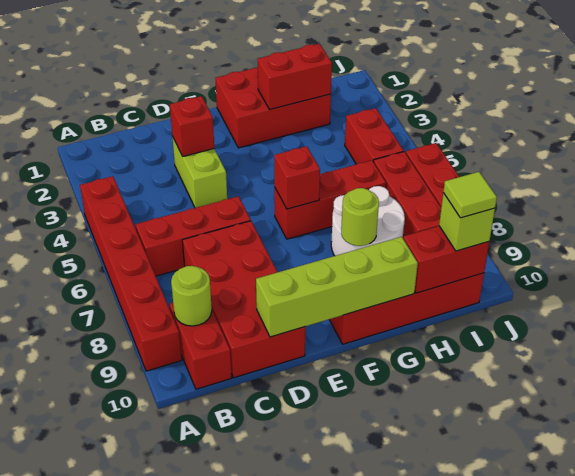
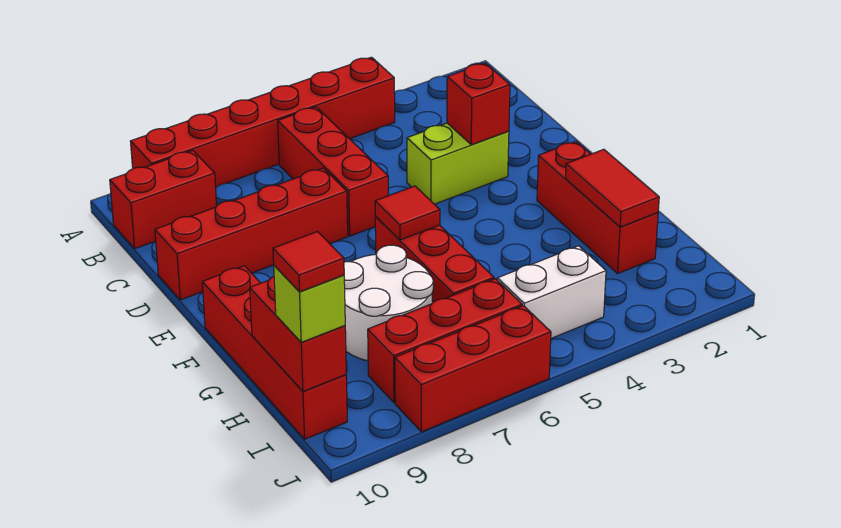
lime 1x1 round brick [171,266,212,326] -> none
red 2x4 brick [182,221,305,378] -> red 1x4 brick [155,168,348,300]
lime 1x4 brick [256,237,418,337] -> none
red 2x3 brick [215,67,331,148] -> red 1x3 brick [537,141,658,273]
red 1x1 brick [274,146,320,209] -> red 1x1 tile [375,186,440,240]
red 1x2 brick [258,44,332,109] -> red 1x2 tile [566,149,659,227]
lime 1x1 round brick [341,188,379,246] -> none
red 1x2 brick [345,108,404,164] -> white 1x2 brick [497,246,606,338]
lime 1x1 tile [443,172,497,218] -> red 1x1 tile [273,232,344,292]

